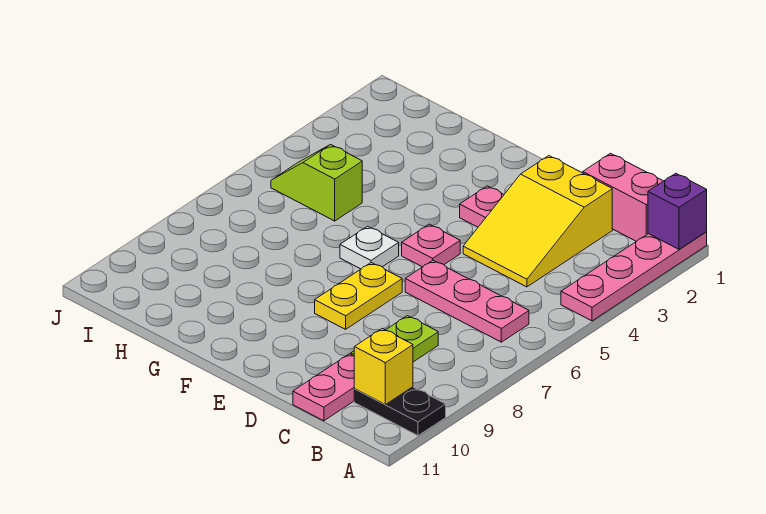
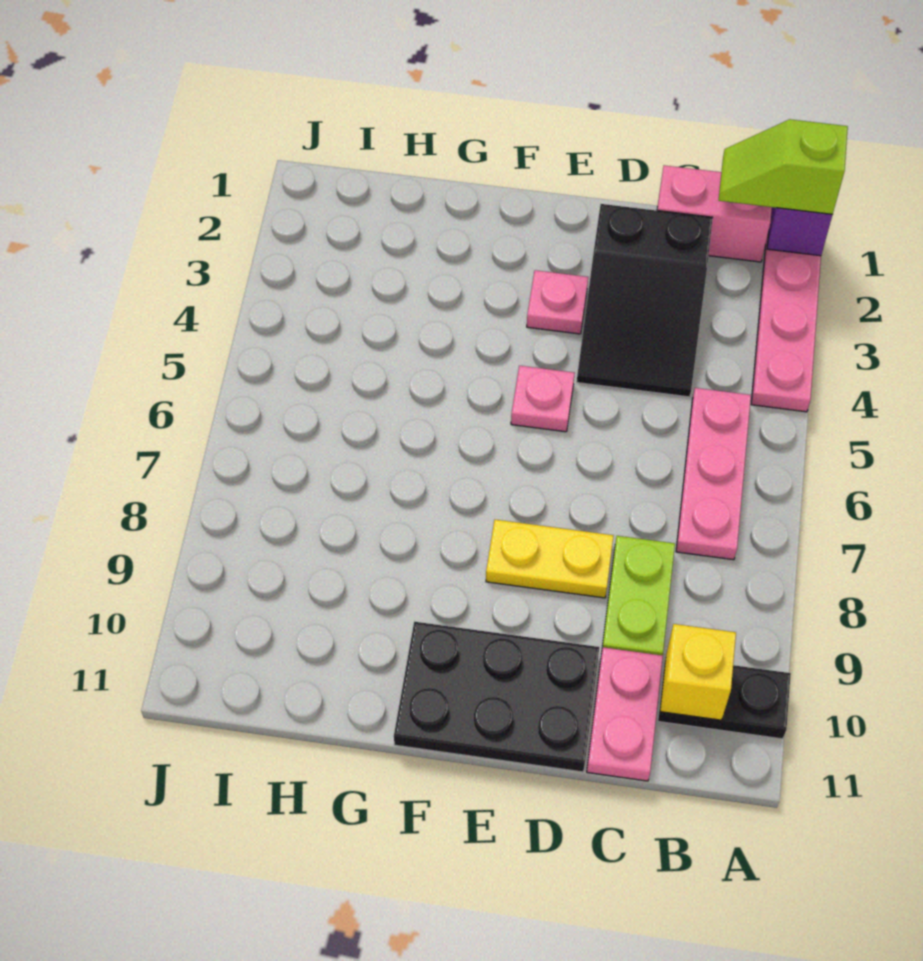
pink 1x3 plate [405,260,529,342] -> pink 1x3 plate turned to [676,388,751,560]
yellow 2x3 slope [463,156,612,287] -> black 2x3 slope [577,204,713,397]
none -> black 2x3 plate [394,622,599,772]
yellow 1x2 plate [315,263,402,329] -> yellow 1x2 plate turned to [486,520,614,598]
white 1x1 plate [340,226,399,269] -> none
lime 1x2 slope [271,145,362,221] -> lime 1x2 slope moved to [719,119,848,214]

